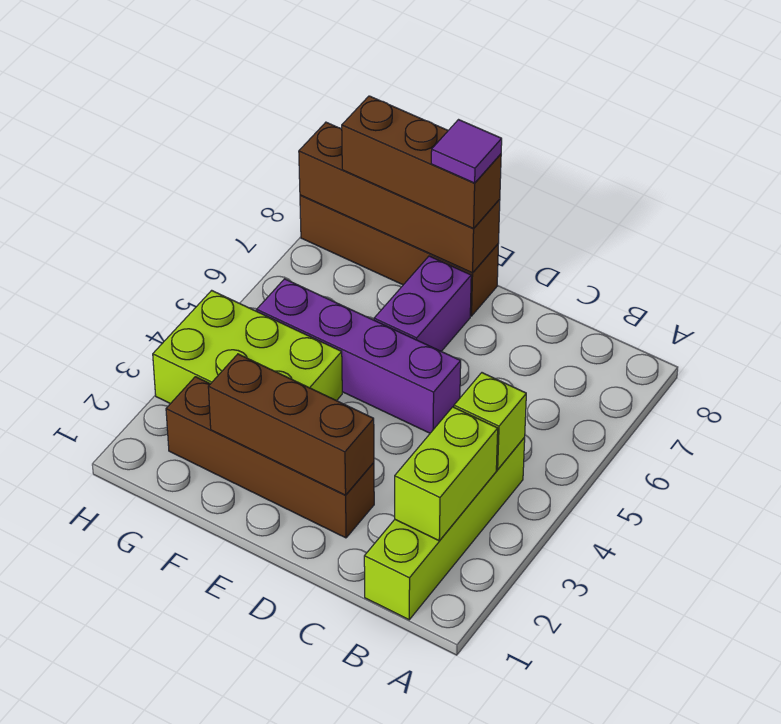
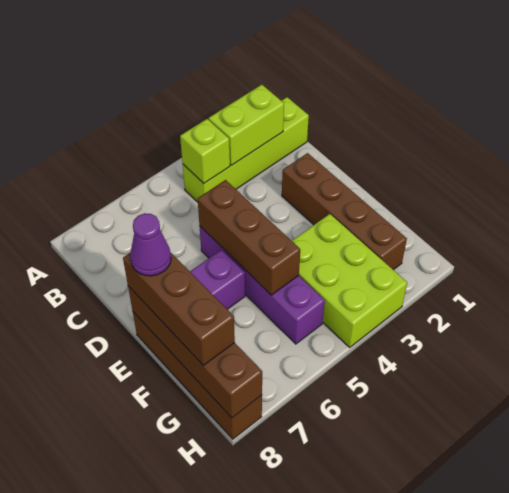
brown 1x3 brick [208,354,374,495] -> brown 1x3 brick moved to [198,180,300,295]
purple 1x1 tile [431,120,502,183] -> purple 1x1 cone [130,213,171,276]

